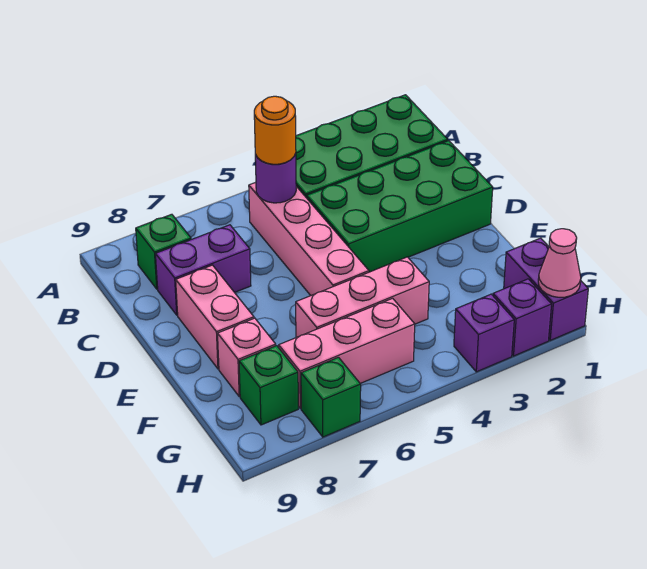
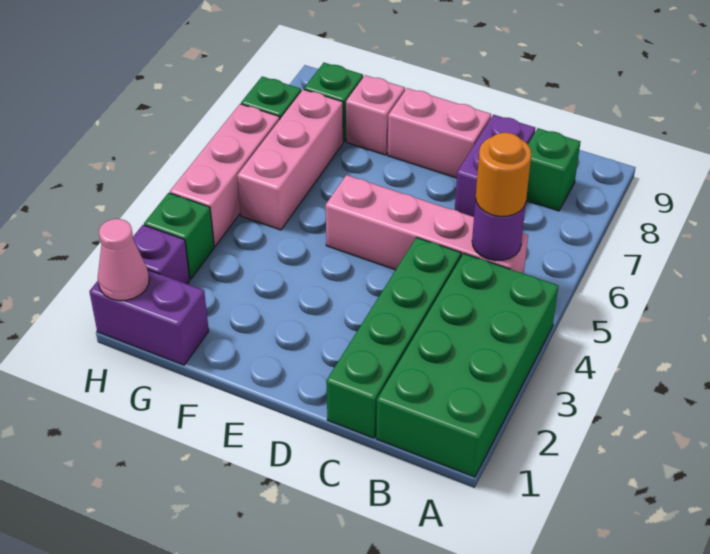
green 2x4 brick [307,141,493,272] -> green 1x4 brick [326,237,461,438]
pink 1x3 brick [296,257,429,337] -> pink 1x3 brick moved to [170,104,280,246]
purple 1x1 brick [454,294,514,372] -> green 1x1 brick [144,193,214,279]

